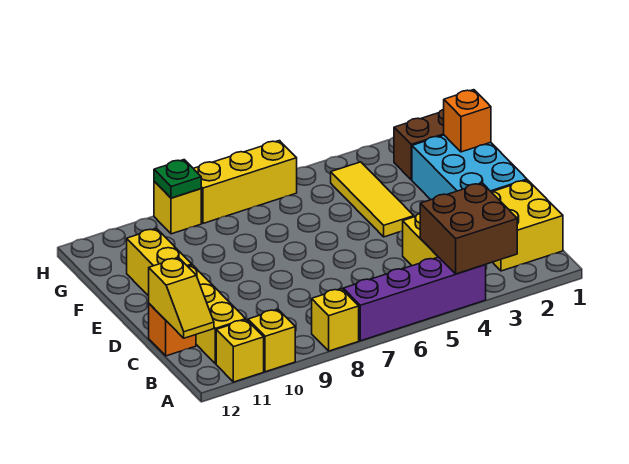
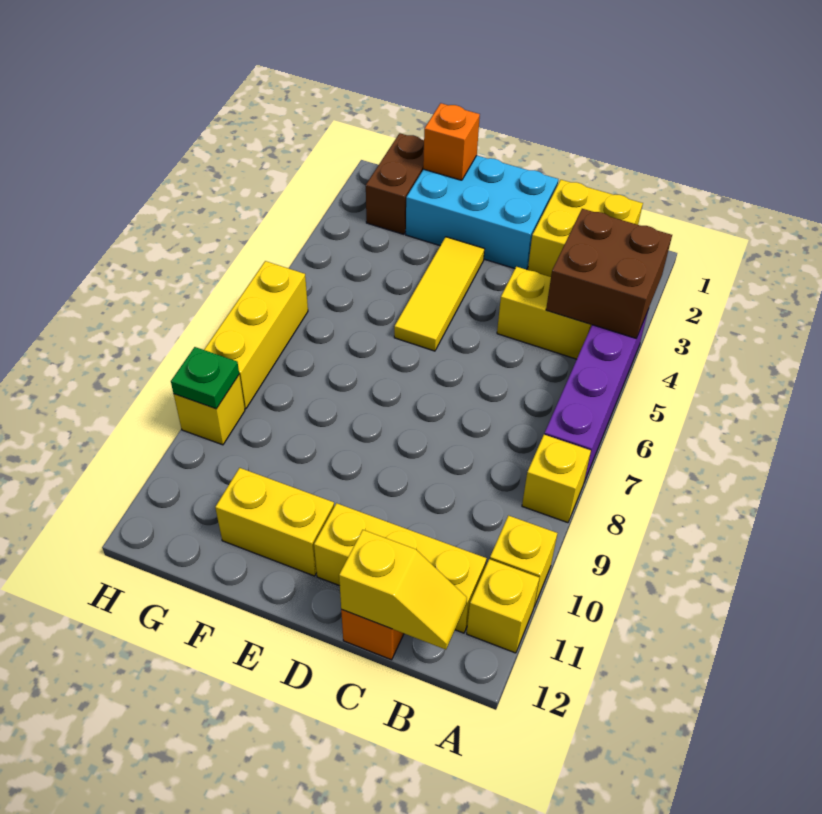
yellow 1x3 tile [331,162,414,237] -> yellow 1x3 tile turned to [394,237,484,351]

